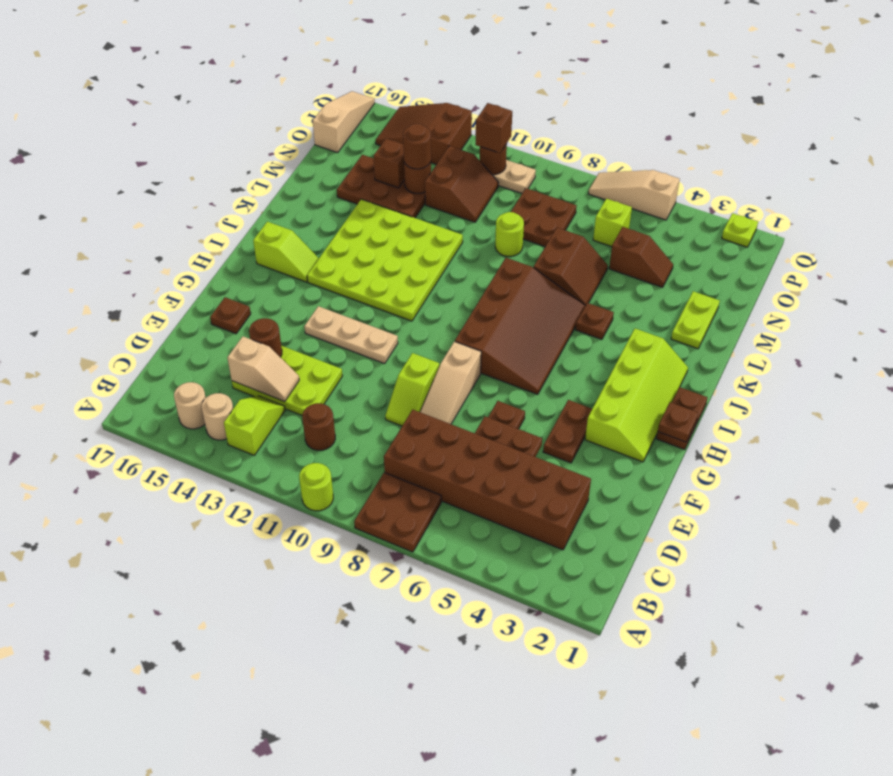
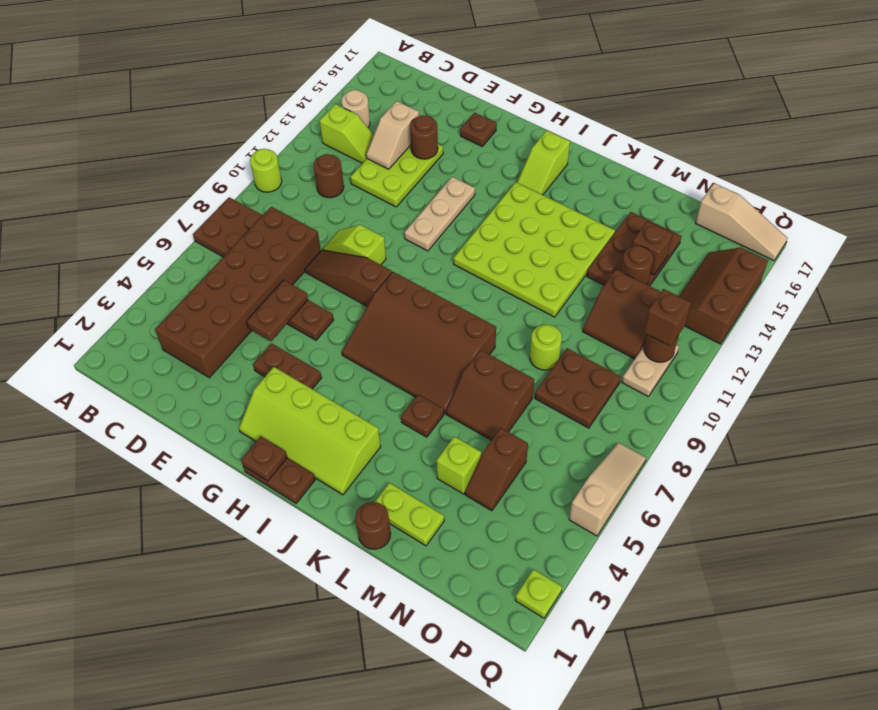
tan 1x1 round brick [174,382,206,429] -> none
tan 1x3 slope [420,341,481,424] -> brown 1x3 slope [305,250,392,306]
brown 1x1 round brick [403,124,431,169] -> brown 1x1 round brick moved to [355,502,391,549]
lime 1x1 brick [593,199,632,247] -> lime 1x1 brick moved to [436,436,481,494]
brown 2x3 slope [376,103,472,164] -> brown 2x3 slope turned to [679,247,768,344]

